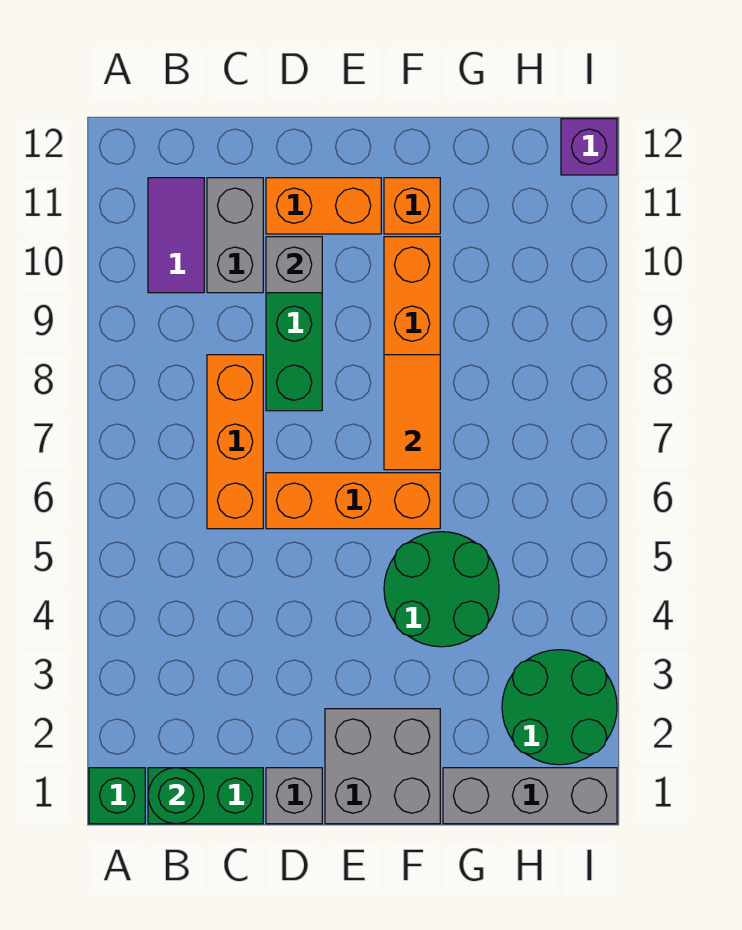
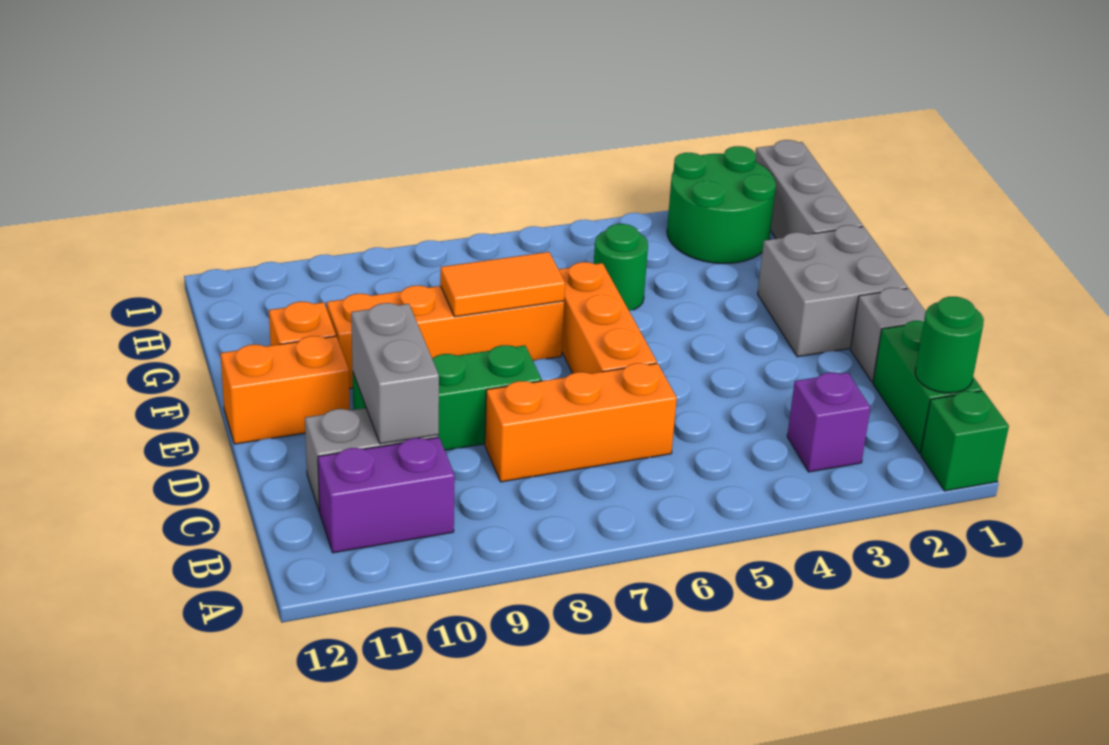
purple 1x2 tile [148,178,204,293] -> purple 1x2 brick [318,437,455,553]
grey 1x1 brick [266,237,322,293] -> grey 1x2 brick [351,303,439,444]
orange 1x2 brick [266,178,381,234] -> orange 1x2 brick turned to [220,336,350,444]
green 2x2 round brick [384,532,499,647] -> green 1x1 round brick [594,224,648,310]
purple 1x1 brick [561,119,617,175] -> purple 1x1 brick moved to [787,373,871,472]

